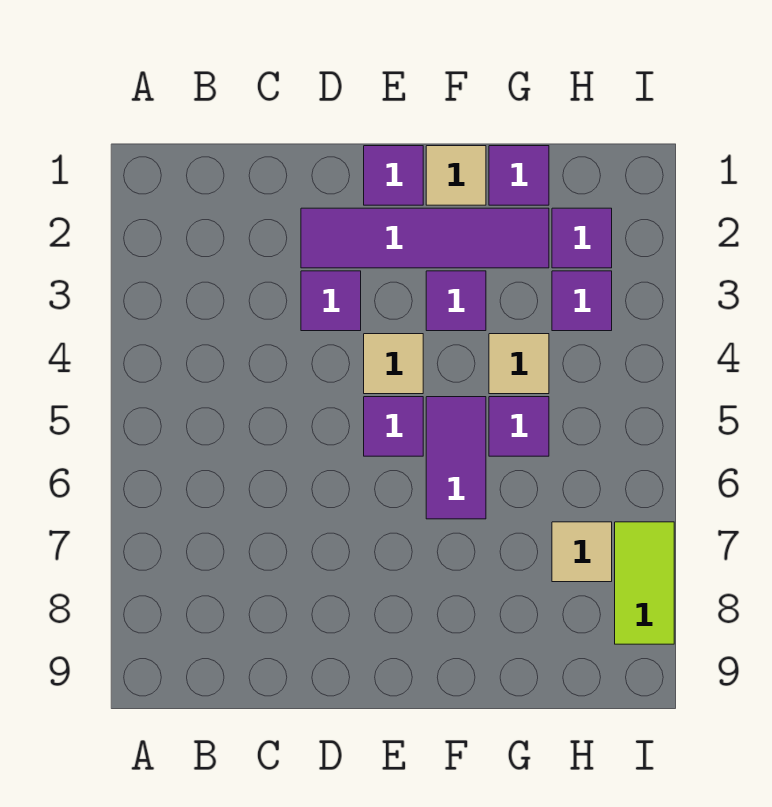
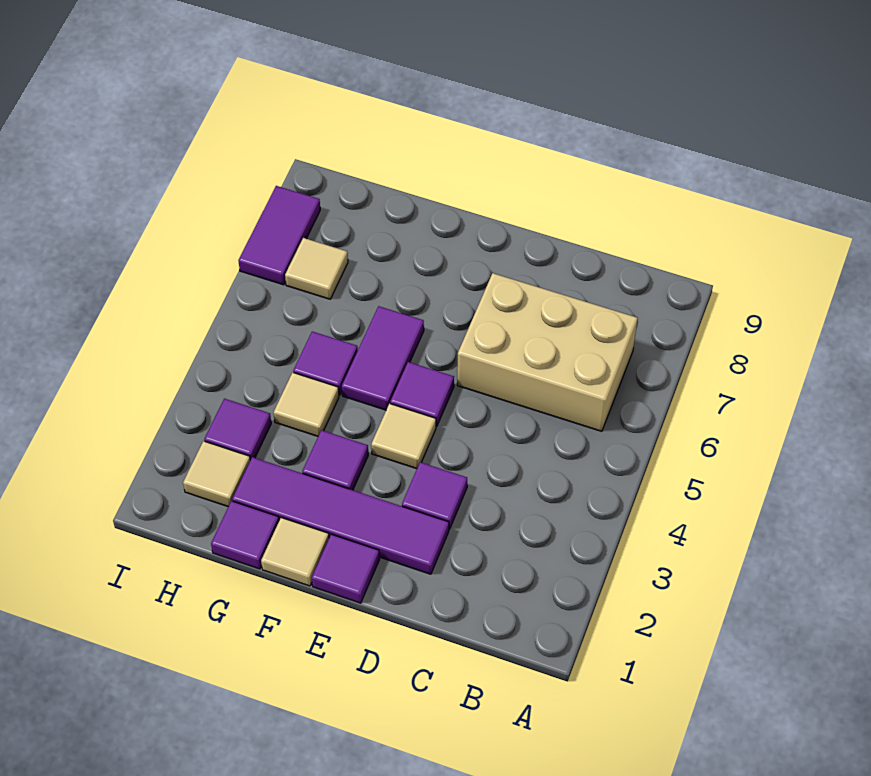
none -> tan 2x3 brick [457,273,638,431]
purple 1x1 tile [552,208,612,268] -> tan 1x1 tile [183,441,250,507]
lime 1x2 tile [615,522,674,644] -> purple 1x2 tile [238,186,320,285]

